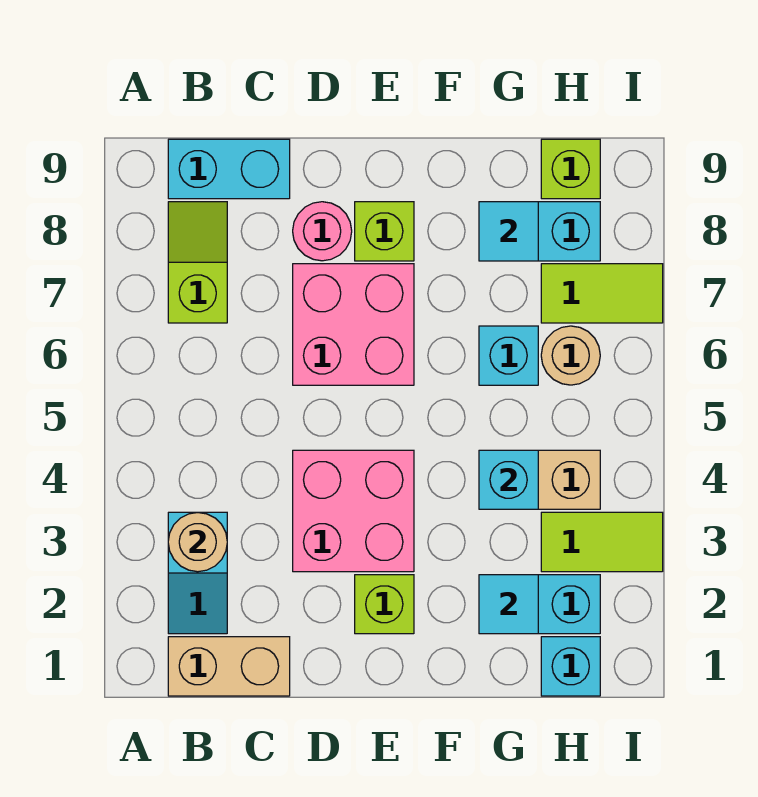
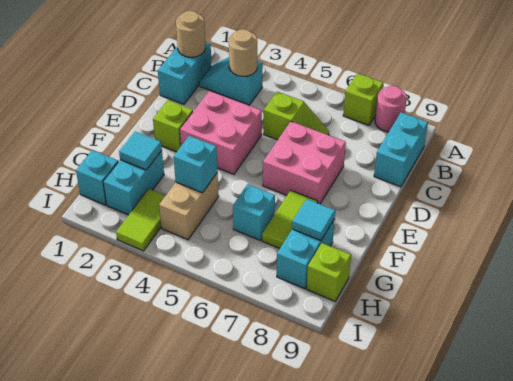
tan 1x2 brick [168,637,290,696] -> cyan 1x2 brick [158,42,212,104]
lime 1x2 slope [168,202,227,323] -> lime 1x2 slope moved to [264,92,329,140]
pink 1x1 round brick [293,202,352,261] -> pink 1x1 round brick moved to [375,86,407,132]
lime 1x1 brick [355,202,414,261] -> lime 1x1 brick moved to [343,73,383,125]
tan 1x1 round brick [541,326,600,385] -> tan 1x1 round brick moved to [176,11,205,57]
lime 1x2 tile [541,264,663,323] -> lime 1x2 tile moved to [262,190,318,248]

